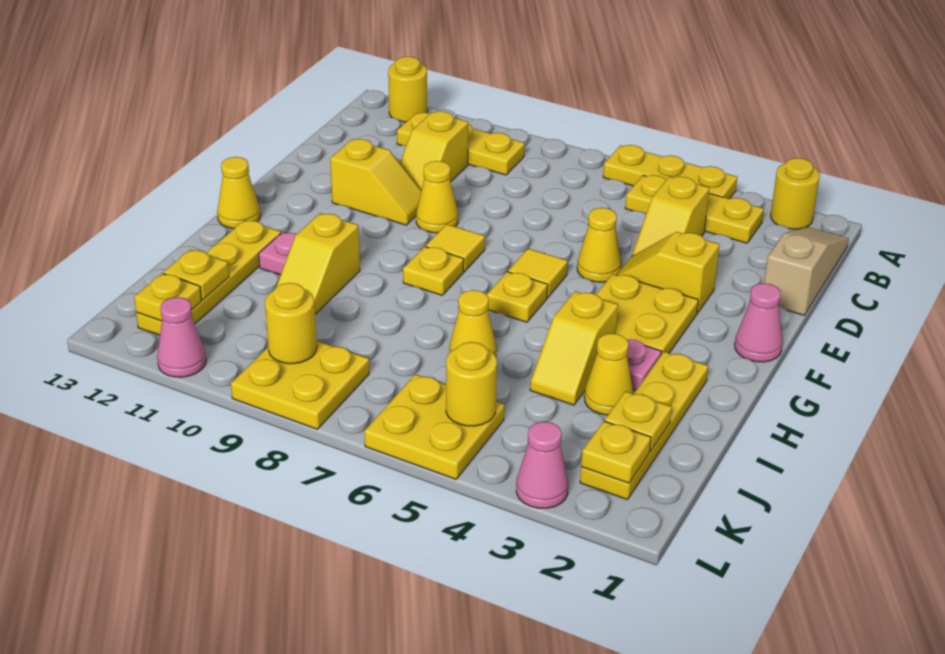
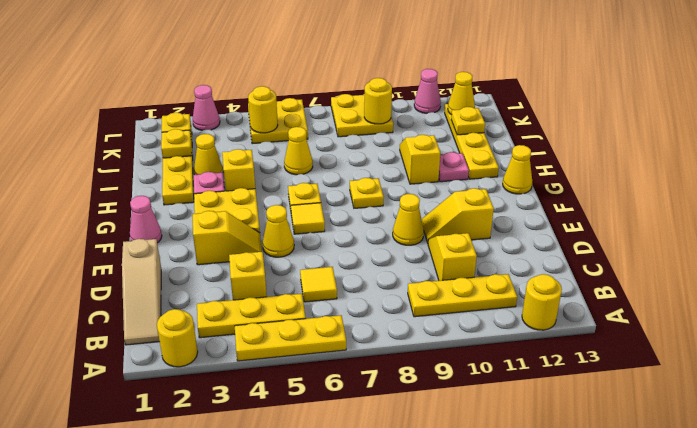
yellow 1x1 tile [426,224,485,272] -> yellow 1x1 tile moved to [300,267,337,302]
yellow 1x1 plate [134,273,201,321] -> yellow 1x1 cone [448,72,475,115]

